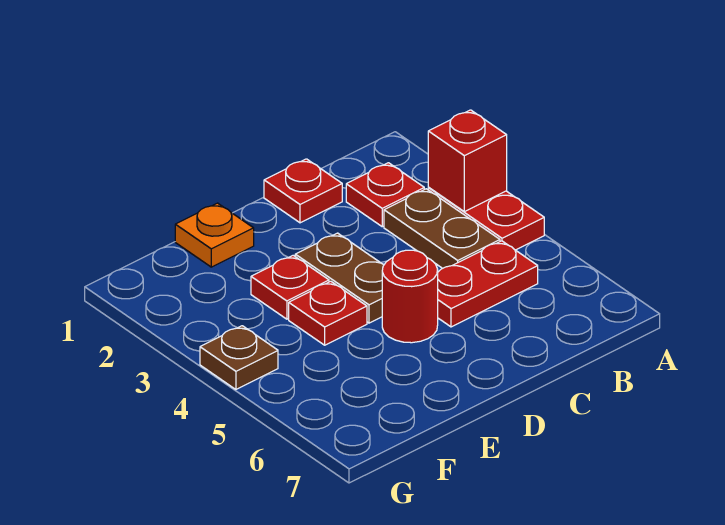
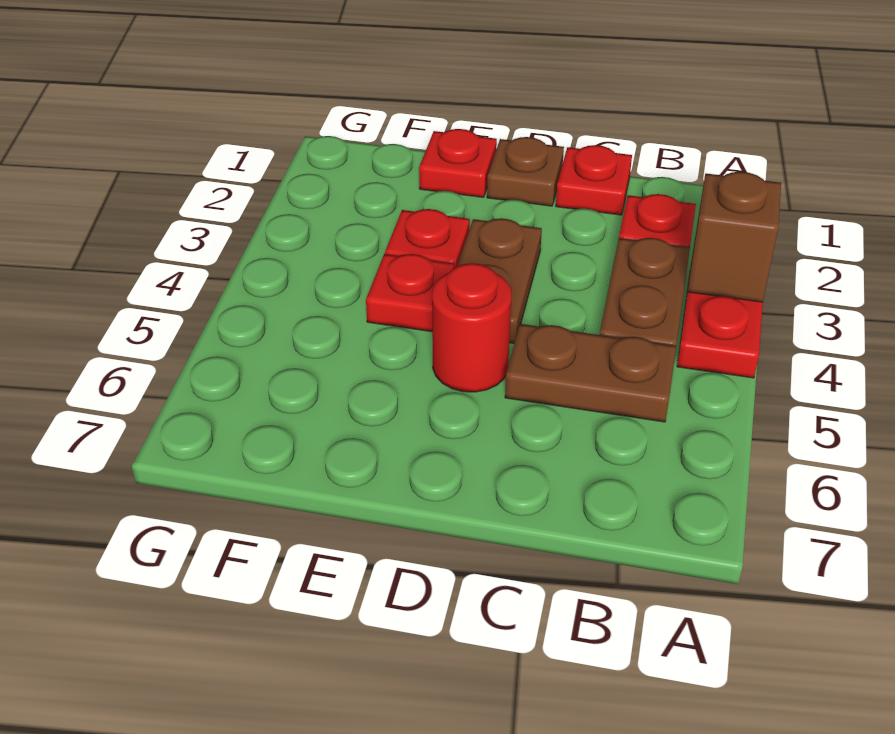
red 1x1 brick [428,110,507,212] -> brown 1x1 brick [688,172,781,302]
red 1x2 plate [438,241,538,327] -> brown 1x2 plate [505,324,676,422]
orange 1x1 plate [175,203,254,267] -> red 1x1 plate [419,129,497,197]
brown 1x1 plate [200,326,278,389] -> brown 1x1 plate moved to [487,137,564,206]

